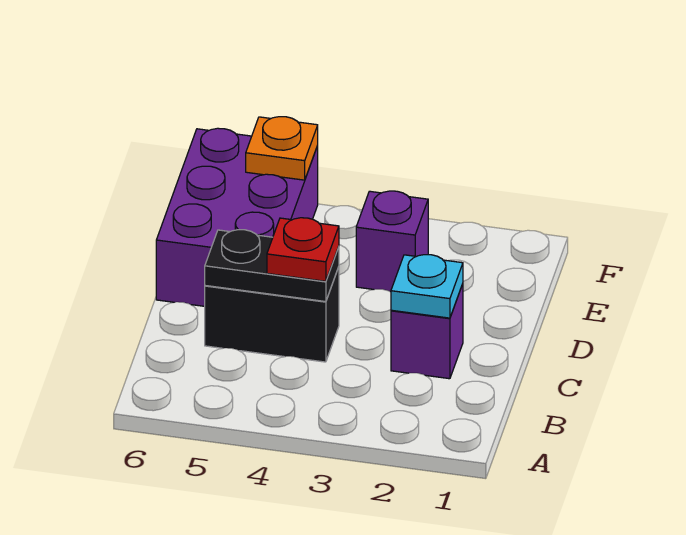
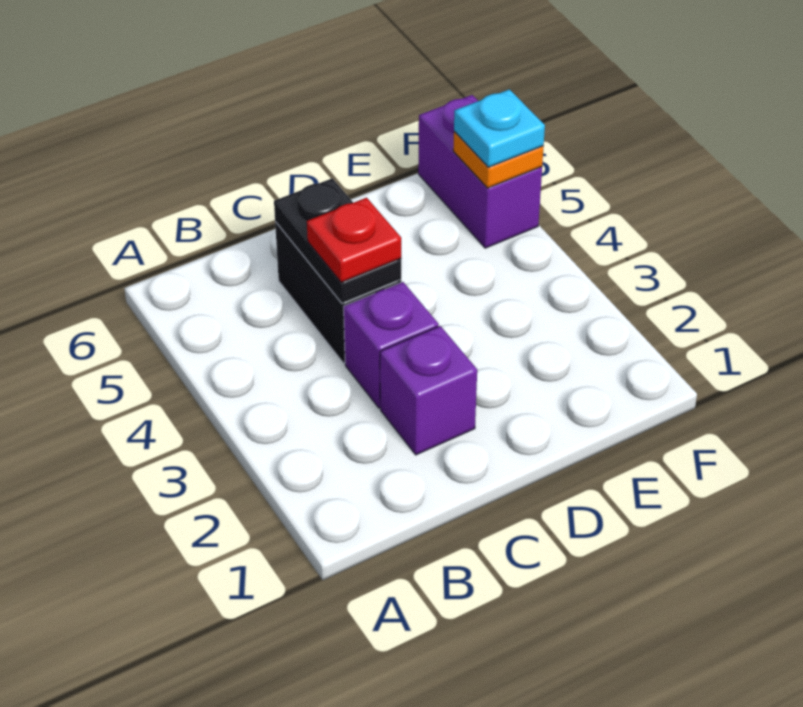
cyan 1x1 plate [391,255,463,318] -> cyan 1x1 plate moved to [454,89,545,167]
purple 2x3 brick [156,128,318,306] -> purple 1x2 brick [418,95,542,248]
purple 1x1 brick [356,191,428,292] -> purple 1x1 brick moved to [344,282,439,408]

